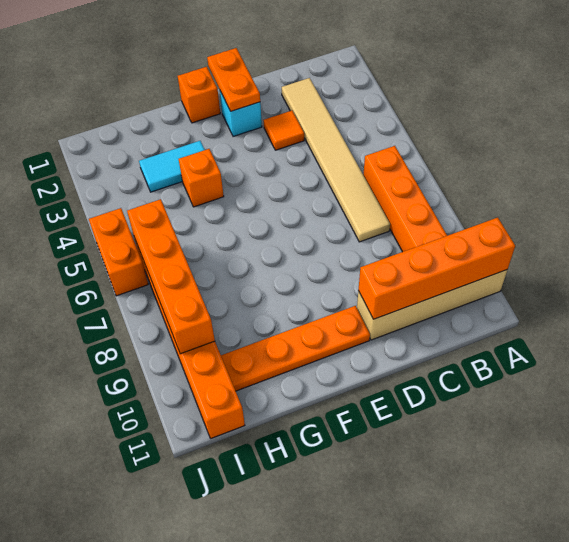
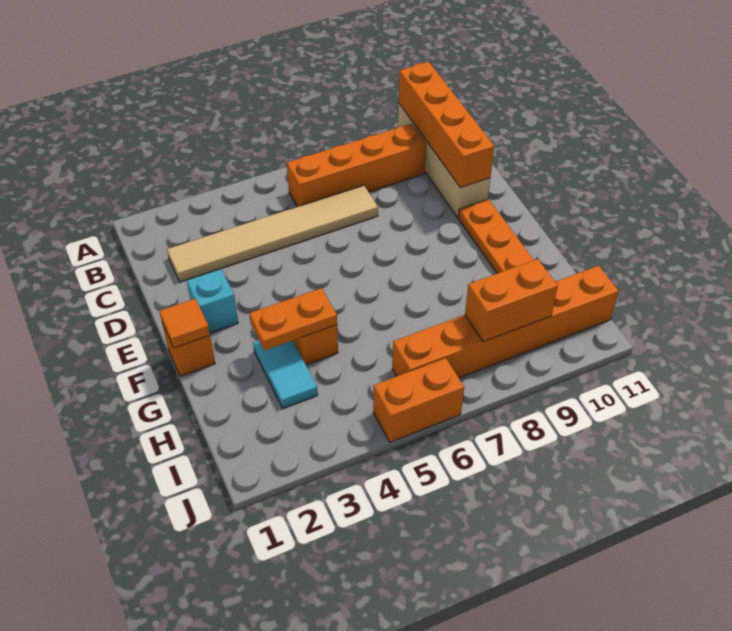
orange 1x1 tile [264,111,304,150] -> orange 1x1 tile moved to [159,299,210,348]
orange 1x2 plate [207,48,260,111] -> orange 1x2 plate moved to [249,288,337,350]
orange 1x4 brick [127,199,215,354] -> orange 1x2 brick [465,259,558,342]

